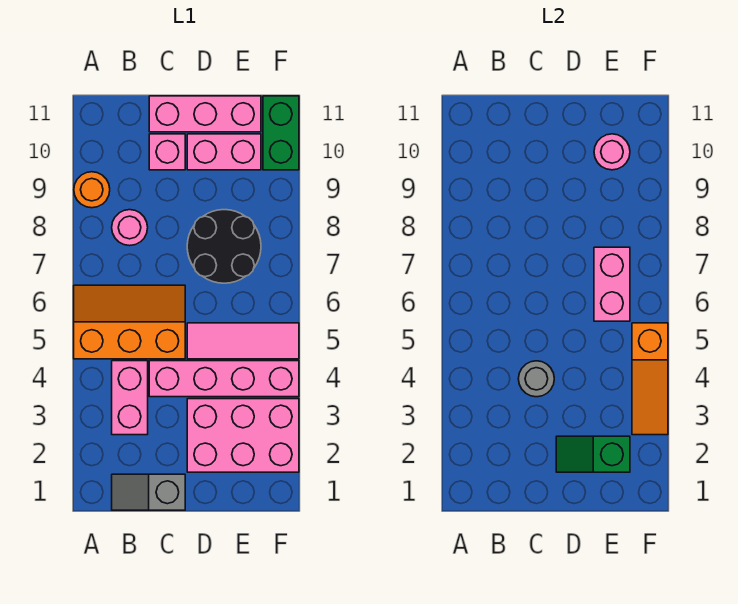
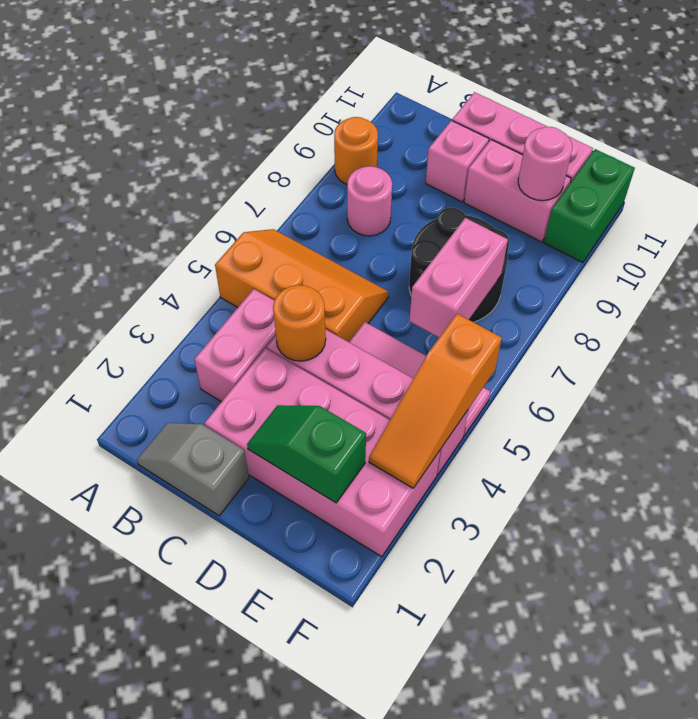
grey 1x1 round brick [518,361,554,397] -> orange 1x1 round brick [273,285,326,361]
pink 2x3 brick [187,399,299,472] -> pink 2x4 brick [205,348,440,557]

